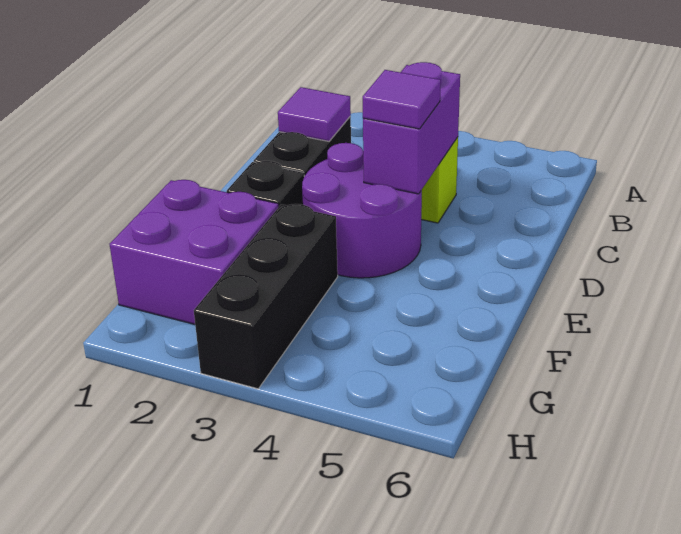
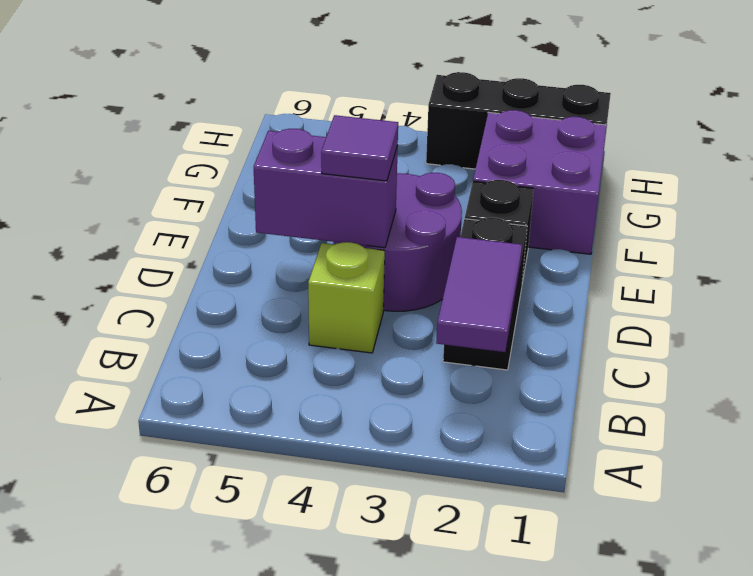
purple 1x1 tile [278,87,351,141] -> purple 1x2 tile [436,237,522,352]
purple 1x2 brick [363,62,460,194] -> purple 1x2 brick turned to [254,129,398,248]
black 1x3 brick [194,204,338,389] -> black 1x3 brick turned to [426,72,611,169]

